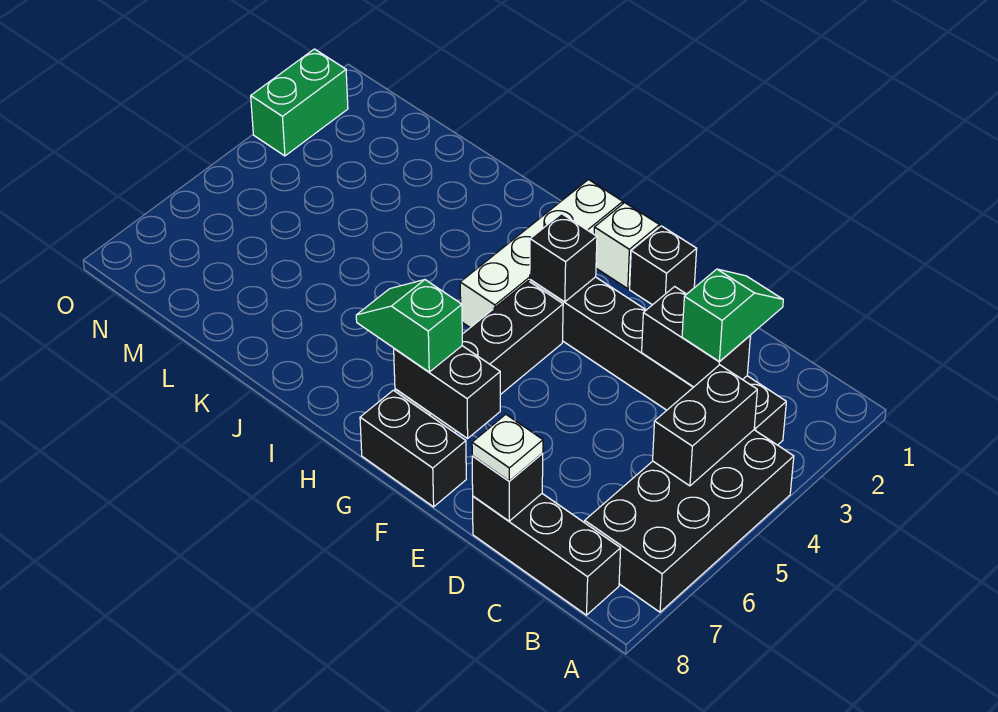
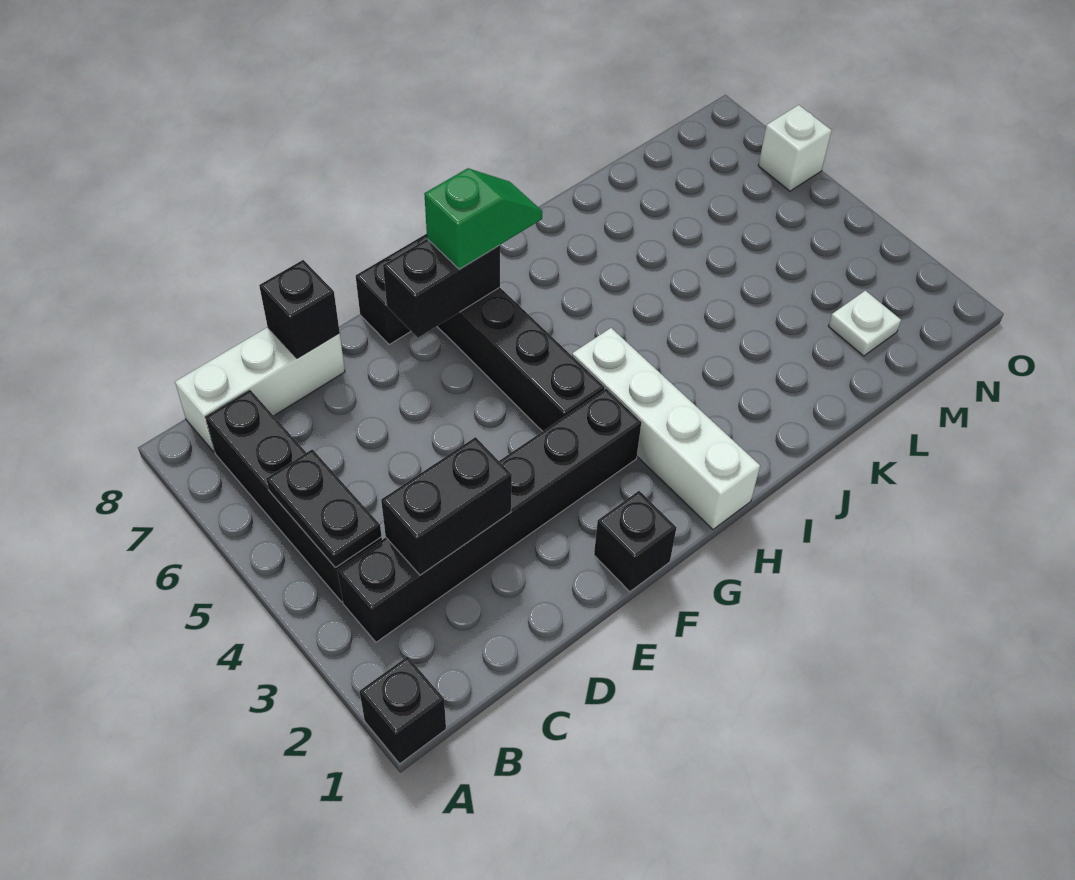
black 2x4 brick [585,430,794,612] -> black 1x4 brick [205,390,382,602]
black 1x2 brick [653,365,757,486] -> black 1x2 plate [266,449,382,567]
black 1x3 brick [473,494,621,615] -> white 1x3 brick [175,327,345,452]
green 1x2 slope [682,269,783,362] -> none
white 1x1 plate [472,414,543,481] -> white 1x1 plate moved to [828,291,901,356]
white 1x1 brick [594,203,660,289] -> white 1x1 brick moved to [758,105,832,191]
black 1x1 brick [530,214,597,302] -> black 1x1 brick moved to [360,657,446,764]
green 1x2 brick [251,49,348,156] -> none

